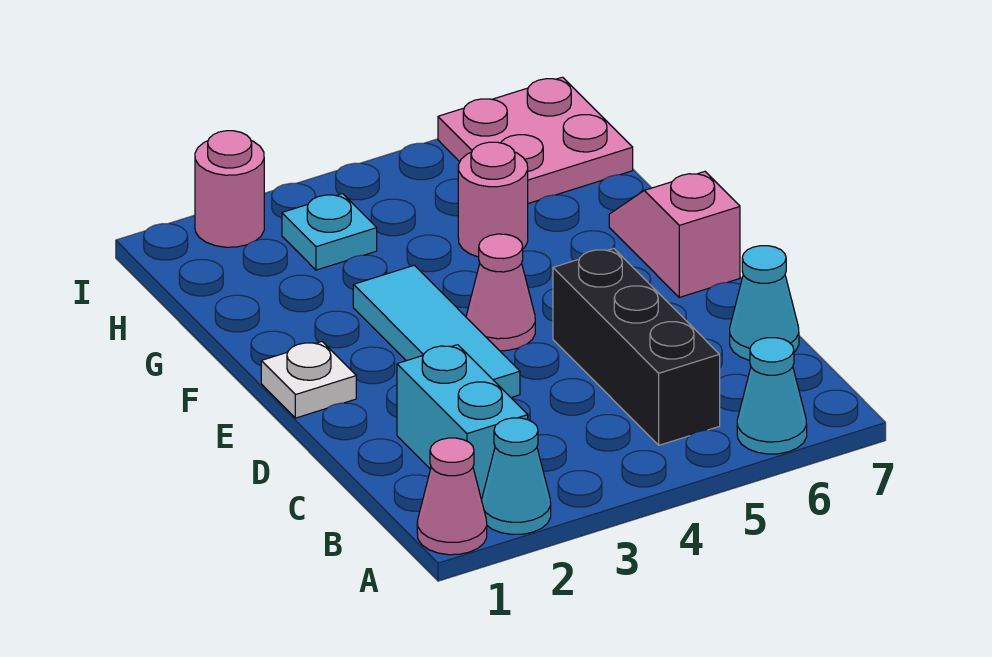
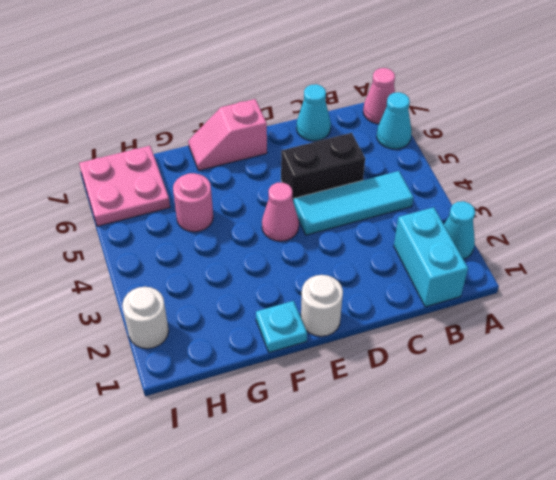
pink 1x1 cone [417,438,487,555] -> pink 1x1 cone moved to [363,68,395,124]
cyan 1x2 brick [397,345,528,500] -> cyan 1x2 brick turned to [394,207,468,307]
black 1x3 brick [553,248,720,445] -> black 1x2 brick [281,133,365,203]
cyan 1x3 tile [353,265,520,397] -> cyan 1x3 tile moved to [294,171,413,235]
white 1x1 plate [261,342,356,418] -> white 1x1 round brick [301,275,343,336]
cyan 1x1 plate [282,194,377,270] -> cyan 1x1 plate moved to [256,301,307,352]
pink 1x1 round brick [195,131,264,247] -> white 1x1 round brick [123,287,169,349]

